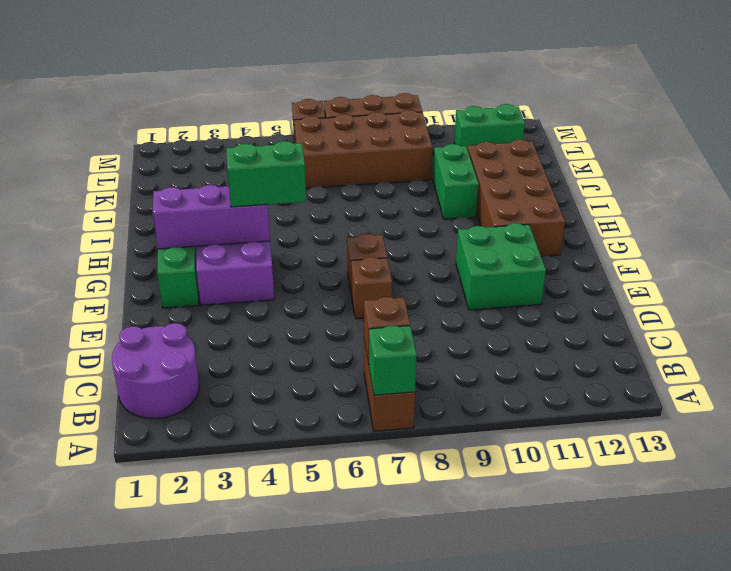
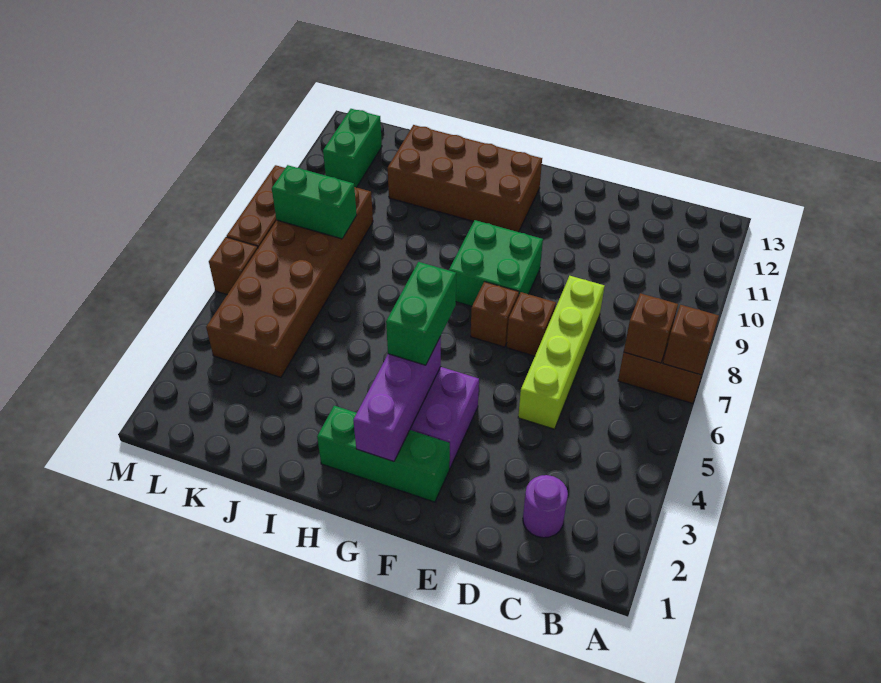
green 1x1 brick [369,325,417,395] -> brown 1x1 brick [663,305,719,375]
purple 2x2 round brick [112,323,199,419] -> purple 1x1 round brick [523,475,568,538]
none -> lime 1x4 brick [518,276,604,429]
green 2x2 brick [456,223,546,310] -> green 2x2 brick moved to [449,220,543,306]
green 1x2 brick [433,144,479,219] -> green 1x2 brick moved to [272,165,357,239]
brown 2x4 brick [294,110,433,188] -> brown 2x6 brick [206,187,373,377]

